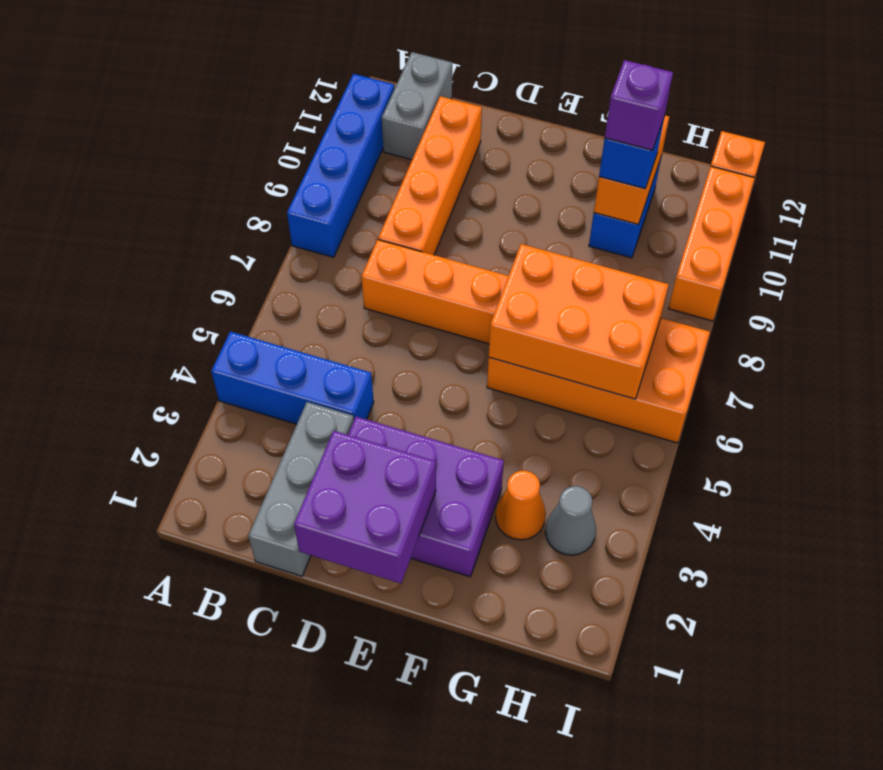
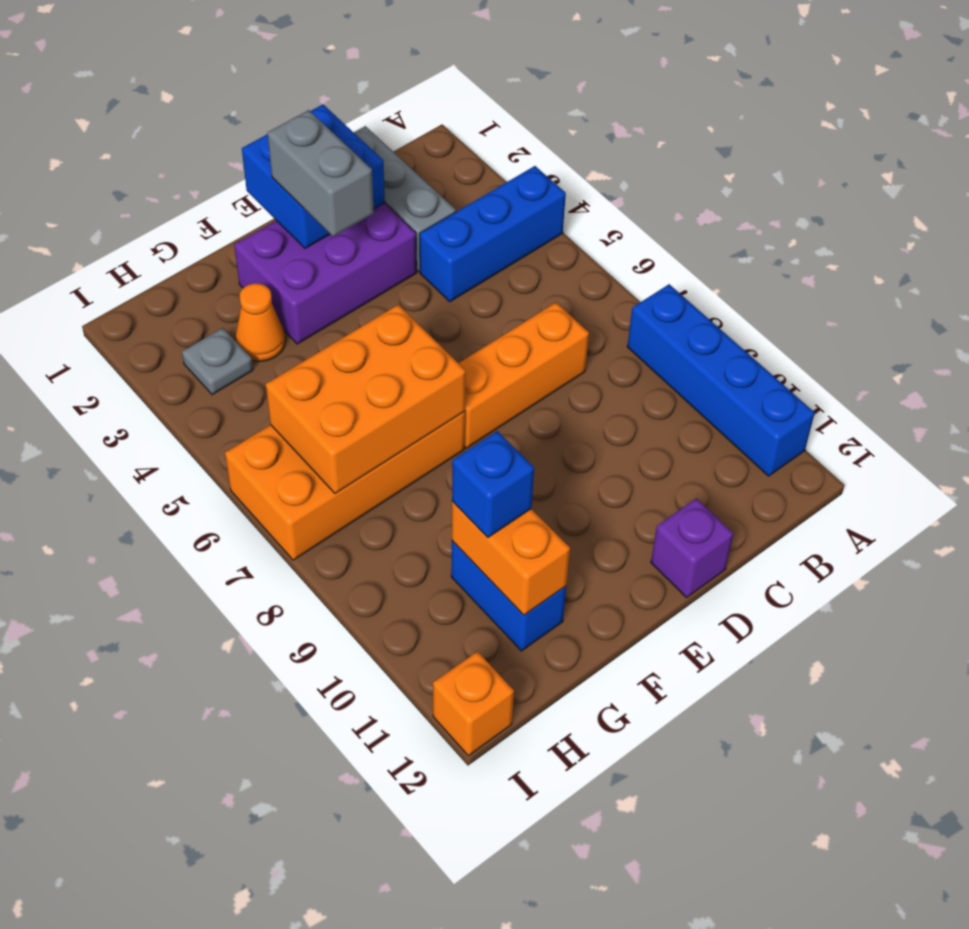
grey 1x2 brick [382,52,452,160] -> grey 1x2 brick moved to [268,110,374,237]
orange 1x4 brick [378,96,482,255] -> none
purple 2x2 brick [294,431,436,583] -> blue 2x2 brick [242,104,385,248]
purple 1x1 brick [605,60,673,150] -> purple 1x1 brick moved to [651,498,733,598]
grey 1x1 cone [545,486,596,555] -> grey 1x1 plate [182,328,253,395]
orange 1x3 brick [668,166,755,321] -> none

